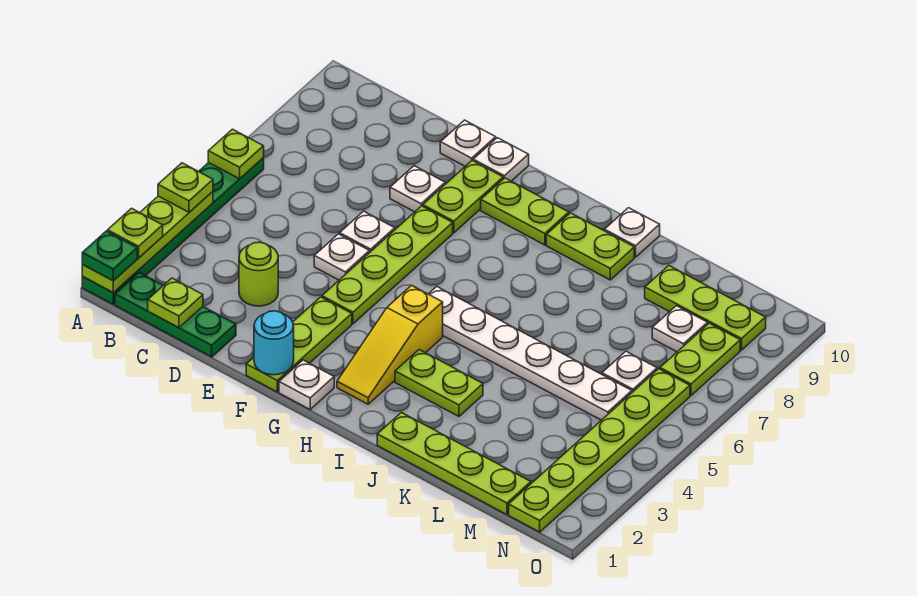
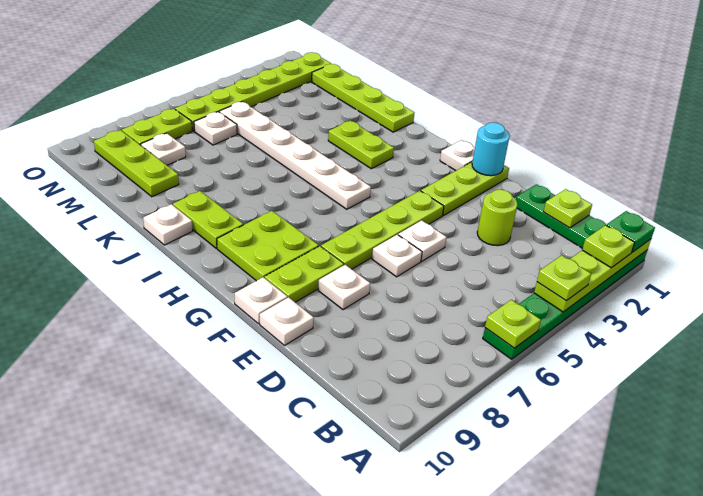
lime 1x2 plate [481,178,569,245] -> lime 2x2 plate [217,211,319,281]
yellow 1x3 slope [337,285,443,404] -> none

